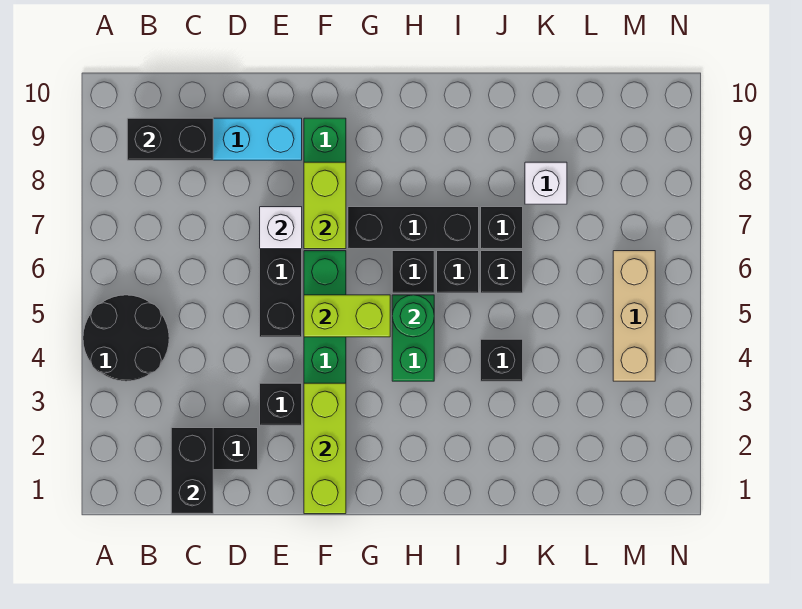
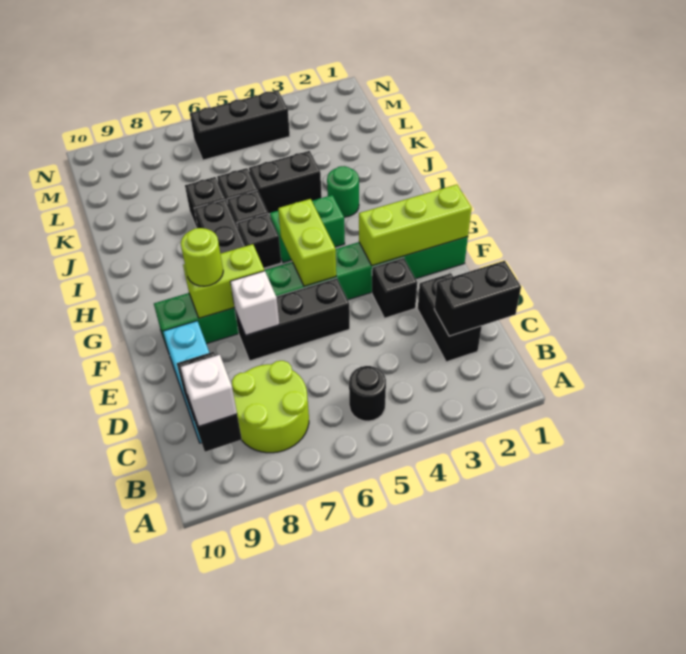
black 2x2 round brick [83,295,169,381] -> black 1x1 round brick [349,366,386,421]
none -> lime 2x2 round brick [232,361,309,453]
none -> lime 1x1 round brick [181,228,223,286]
green 1x1 round brick [392,295,434,337] -> green 1x1 round brick moved to [327,166,359,217]
black 1x1 brick [481,339,523,381] -> black 1x2 brick [249,151,322,214]
white 1x1 brick [525,162,567,204] -> white 1x1 brick moved to [181,355,237,426]
tan 1x3 brick [613,251,655,381] -> black 1x3 brick [190,90,290,160]

